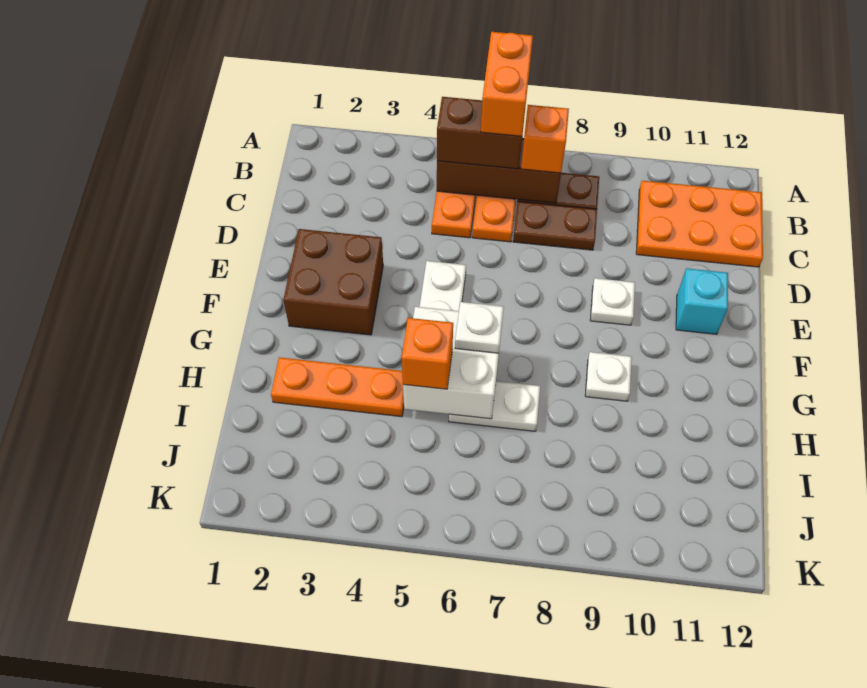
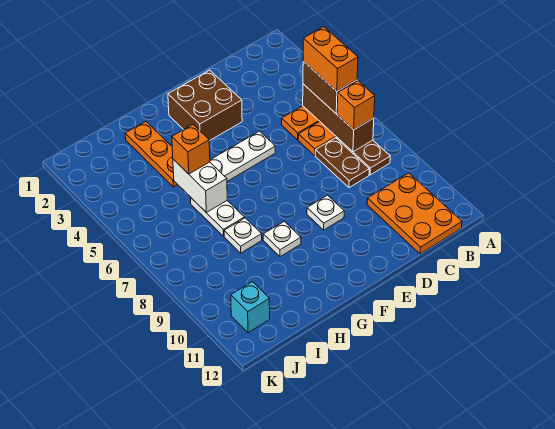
orange 1x2 brick [481,32,533,136] -> orange 1x2 brick turned to [303,27,358,91]
cyan 1x1 brick [676,268,728,334] -> cyan 1x1 brick moved to [231,282,270,333]
white 2x2 brick [403,307,501,419] -> white 1x2 brick [173,159,227,212]
white 1x1 plate [455,302,504,353] -> white 1x1 plate moved to [224,218,262,253]

